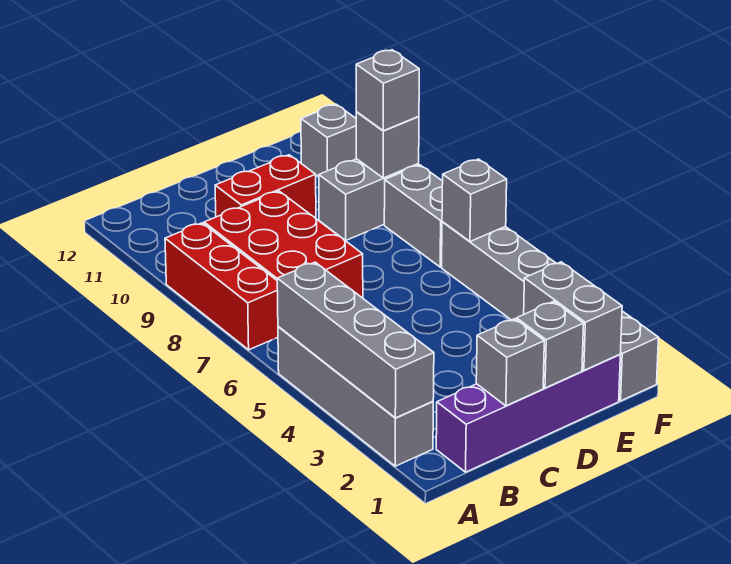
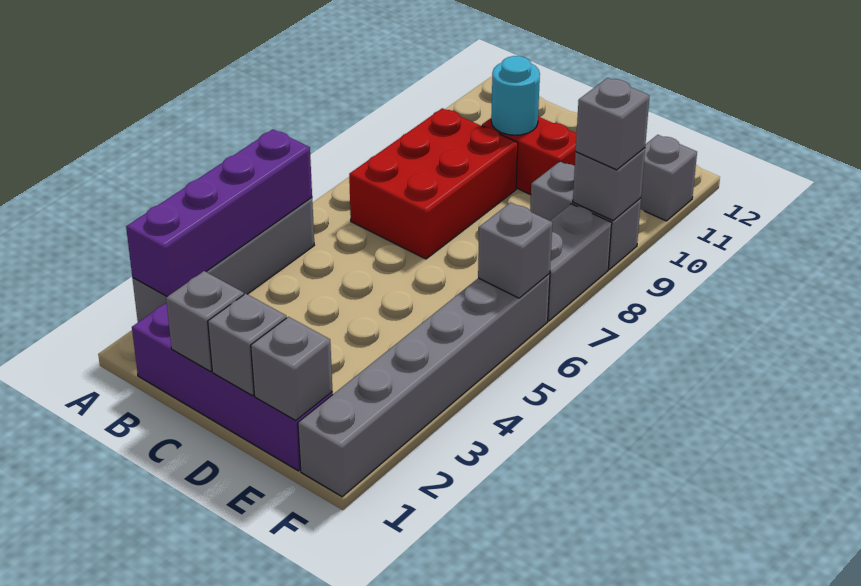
grey 1x4 brick [277,262,434,418] -> purple 1x4 brick [126,129,312,297]
red 1x3 brick [165,223,278,350] -> none
none -> cyan 1x1 round brick [491,56,540,135]
grey 1x2 brick [524,262,622,370] -> grey 1x1 brick [251,317,332,420]

